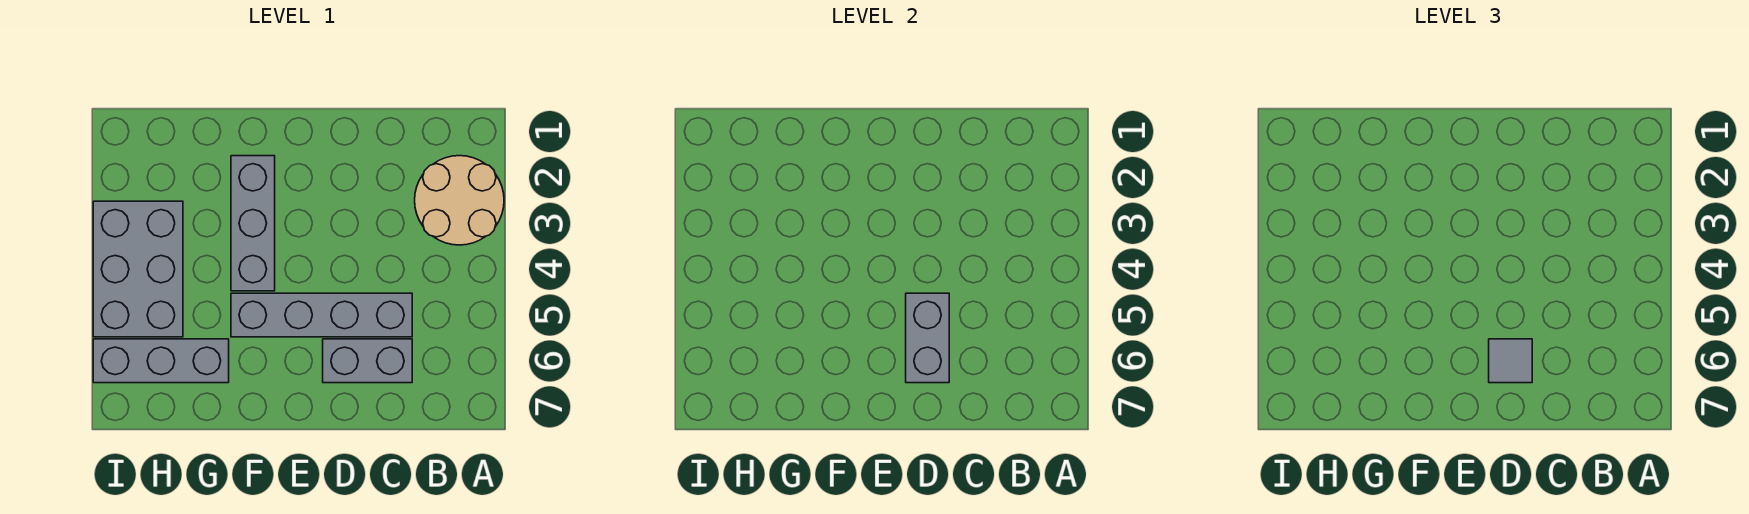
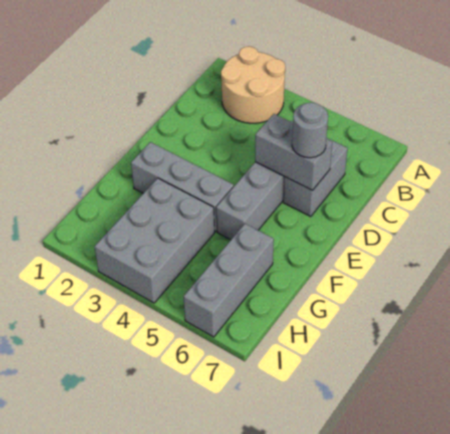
grey 1x1 tile [1489,339,1532,383] -> grey 1x1 round brick [292,102,328,158]
grey 2x3 brick [93,201,183,337] -> grey 2x3 brick turned to [95,178,215,303]

